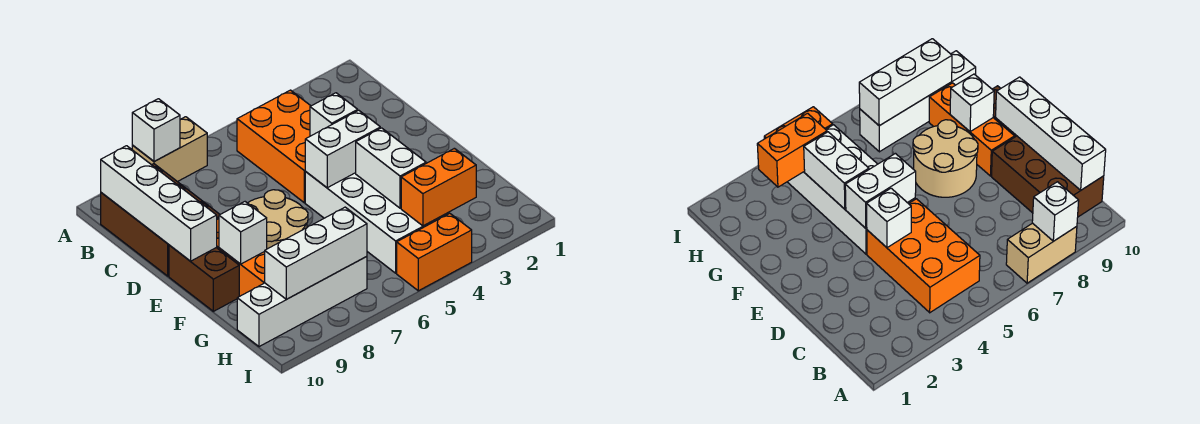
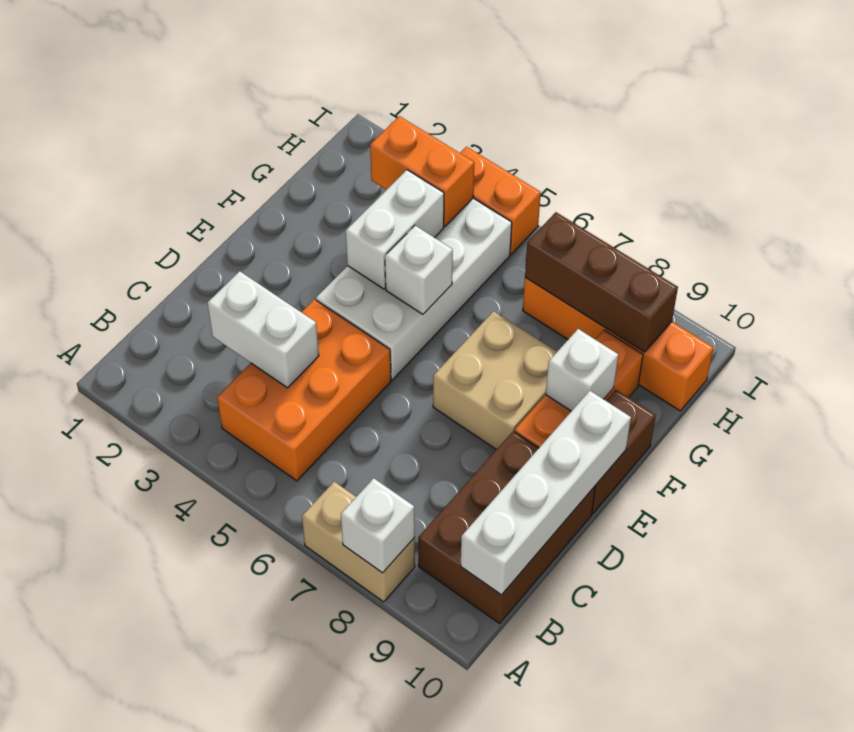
white 1x1 brick [310,93,358,136] -> white 1x1 brick moved to [385,226,453,314]
white 1x2 brick [305,110,380,188] -> white 1x2 brick moved to [207,271,319,388]
tan 2x2 round brick [248,190,308,249] -> tan 2x2 brick [433,311,557,450]
white 1x4 brick [237,257,367,347] -> orange 1x4 brick [523,278,714,411]
white 1x3 brick [265,207,367,299] -> brown 1x3 brick [525,212,678,352]

